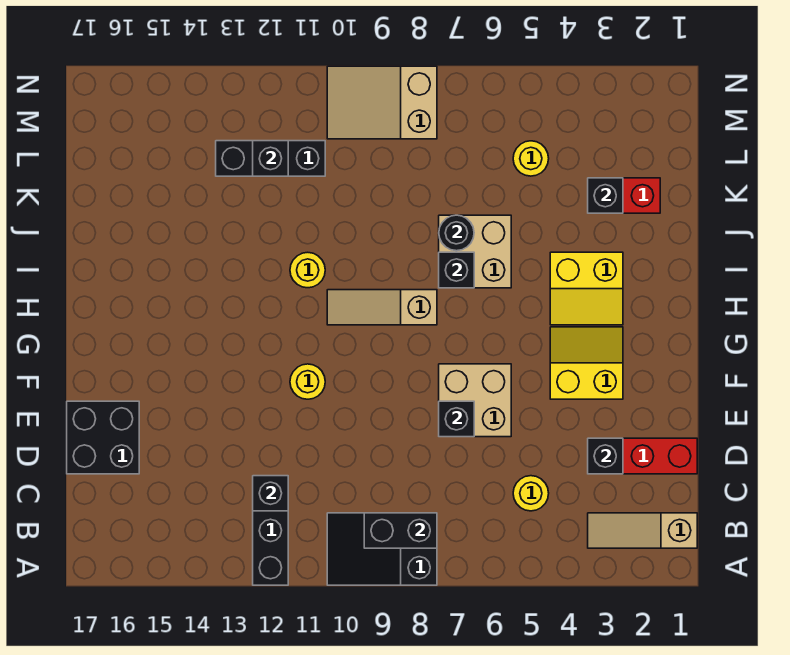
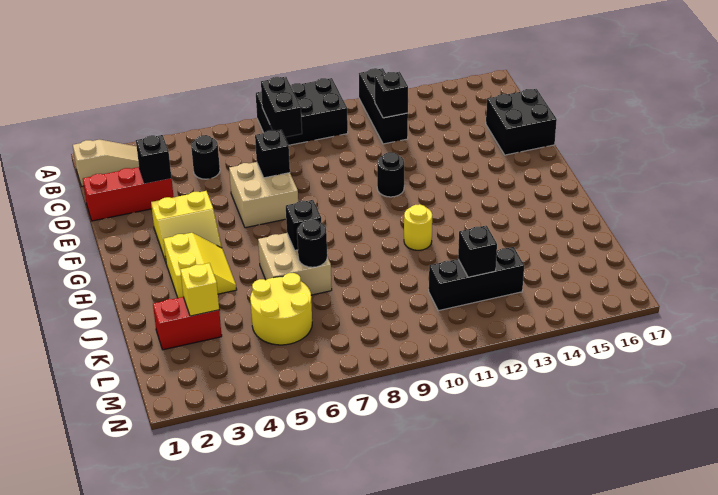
black 2x3 slope [327,513,437,585] -> black 2x3 brick [256,78,348,145]
black 1x2 brick [364,513,437,548] -> black 1x2 brick turned to [261,77,302,137]
yellow 1x1 round brick [513,476,549,511] -> black 1x1 round brick [191,135,220,179]
yellow 1x1 round brick [290,364,325,399] -> black 1x1 round brick [377,152,404,197]
yellow 2x2 slope [550,252,623,325] -> yellow 2x2 slope turned to [164,233,237,298]
tan 1x3 slope [327,290,437,325] -> none
black 1x1 brick [588,178,623,213] -> yellow 1x1 brick [180,263,219,316]
yellow 1x1 round brick [513,141,549,176] -> yellow 2x2 round brick [250,273,312,345]
tan 2x3 slope [327,66,437,139] -> none

